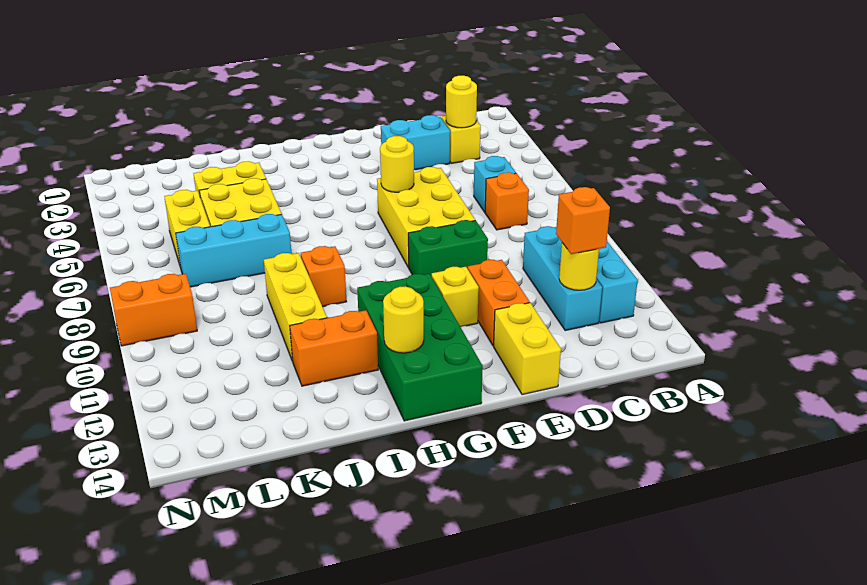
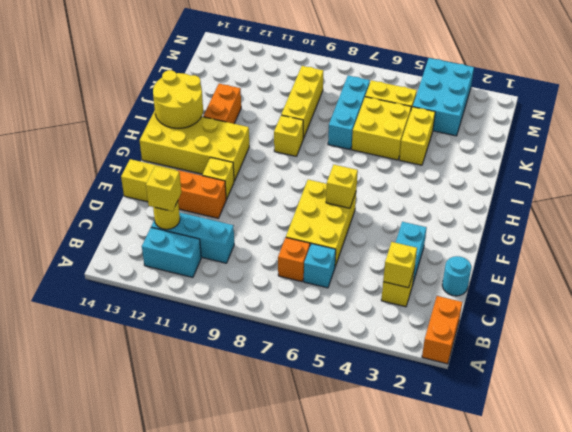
yellow 1x1 round brick [446,75,477,128] -> yellow 1x1 brick [383,242,417,288]
orange 1x1 brick [556,187,610,254] -> yellow 1x1 brick [146,166,181,211]
none -> cyan 1x1 round brick [442,256,471,296]
yellow 2x3 brick [377,167,475,267] -> yellow 2x3 brick turned to [286,180,356,266]
green 1x2 brick [408,220,488,276] -> none
yellow 1x1 round brick [380,136,414,192] -> yellow 1x1 brick [326,165,358,208]
green 2x4 brick [357,274,483,421] -> yellow 2x4 brick [139,111,249,181]
yellow 1x1 round brick [383,286,424,353] -> yellow 2x2 round brick [153,70,203,128]
orange 1x1 brick [301,246,346,307] -> yellow 1x1 brick [274,115,304,156]
yellow 1x3 brick [264,253,327,361] -> yellow 1x3 brick turned to [281,66,323,138]
none -> cyan 2x3 brick [413,58,474,136]
orange 1x2 brick [110,274,197,346] -> orange 1x2 brick moved to [422,296,462,364]

